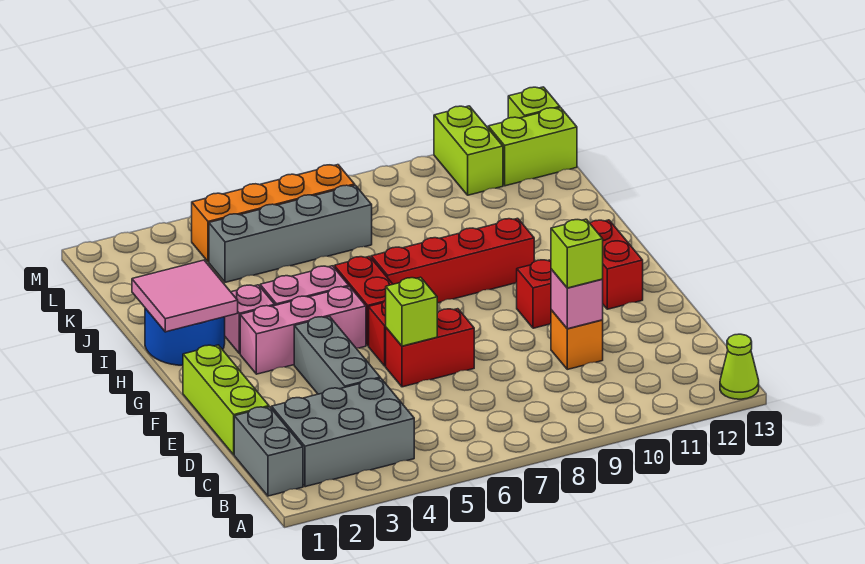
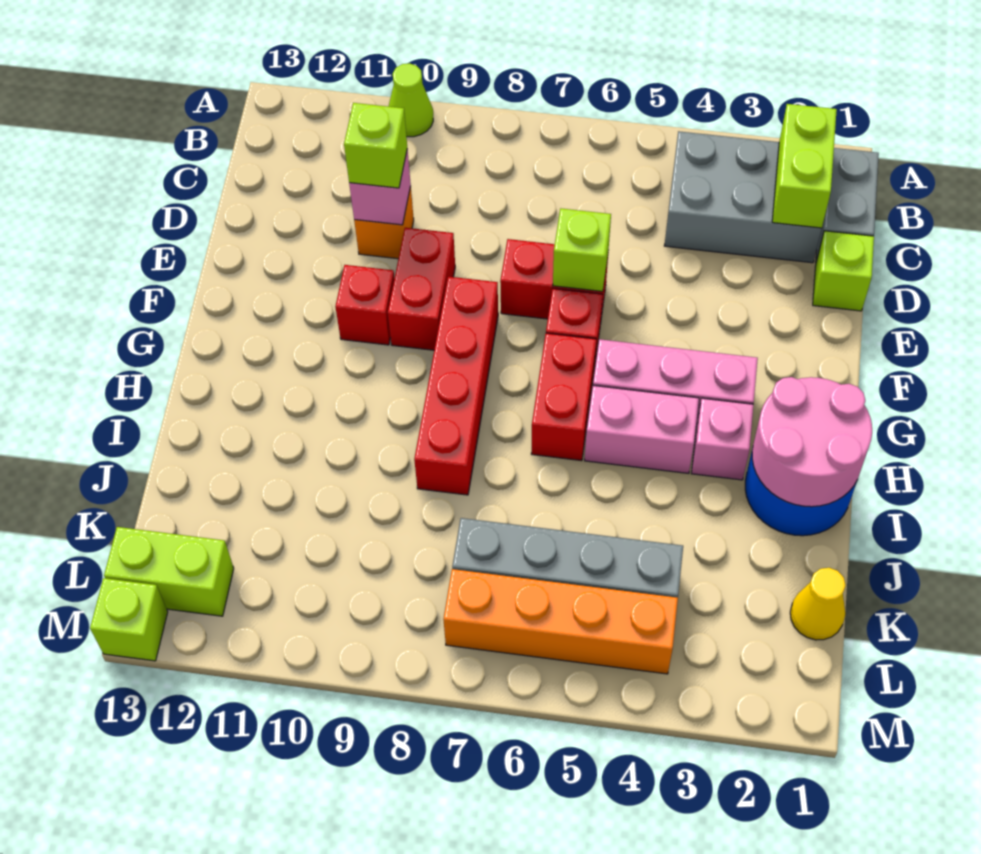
lime 1x1 cone [720,334,759,399] -> lime 1x1 cone moved to [389,63,433,137]
lime 1x3 brick [183,345,269,455] -> lime 1x1 brick [813,231,874,311]
grey 1x3 brick [294,317,380,394] -> none
red 1x2 brick [590,220,643,309] -> red 1x2 brick moved to [388,228,455,350]
pink 2x2 tile [132,260,238,332] -> pink 2x2 round brick [752,377,872,507]
red 1x4 brick [371,218,534,303] -> red 1x4 brick turned to [414,277,498,495]
none -> yellow 1x1 cone [790,568,846,640]
lime 1x2 brick [434,106,503,195] -> lime 1x2 brick moved to [772,104,837,228]

